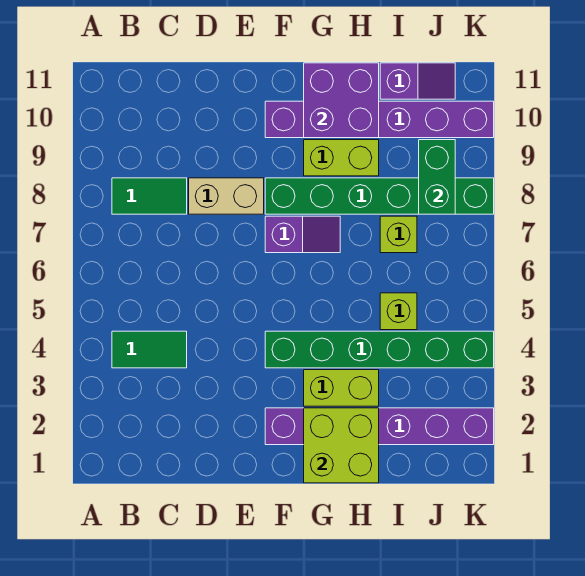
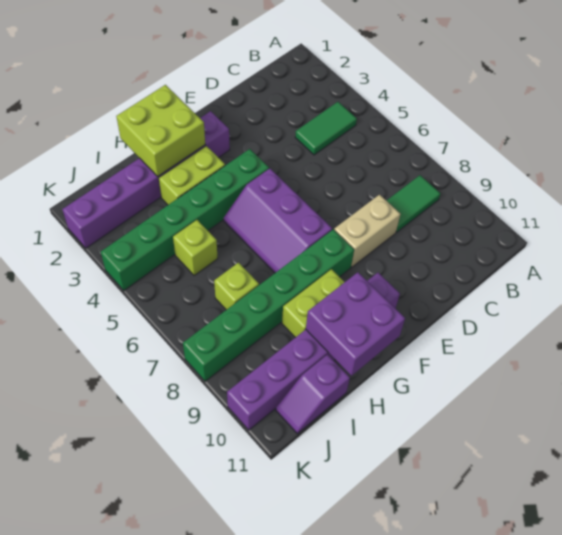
purple 1x2 slope [265,216,340,253] -> purple 2x3 slope [224,169,332,273]
green 1x2 brick [419,140,455,214] -> none

